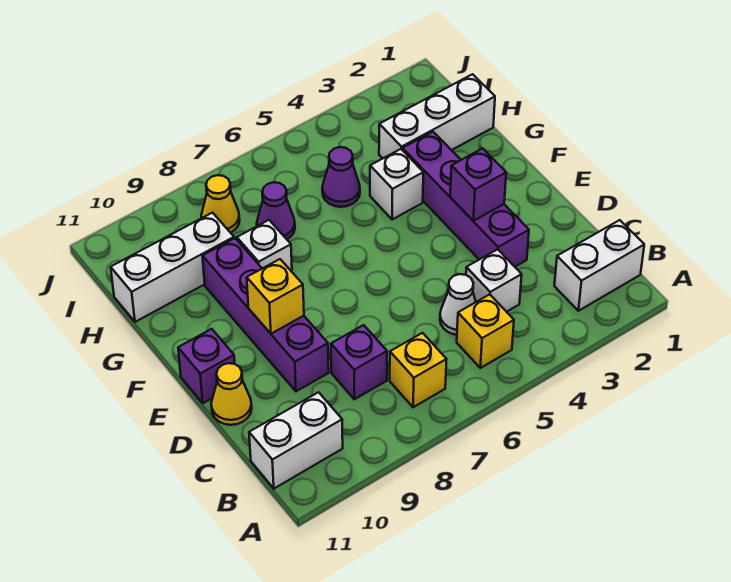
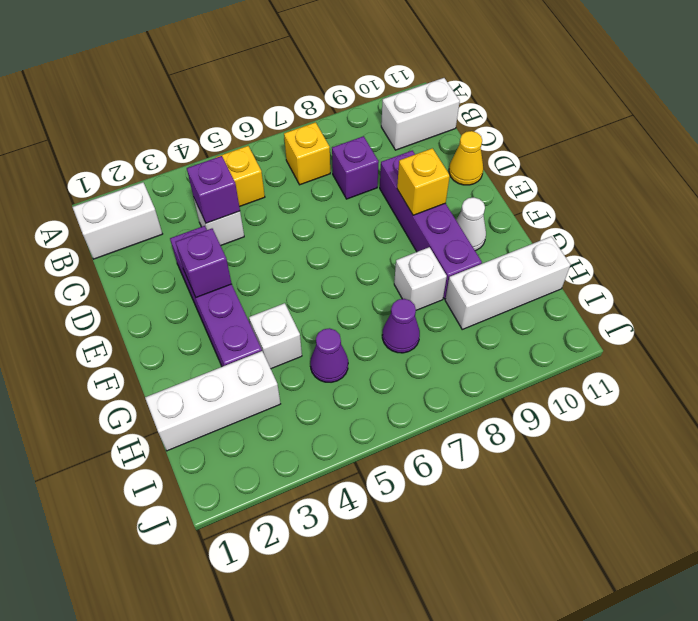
white 1x1 cone [440,274,476,335] -> white 1x1 cone moved to [456,198,486,251]
purple 1x1 brick [178,329,235,403] -> purple 1x1 brick moved to [187,156,240,223]
yellow 1x1 cone [201,175,240,233] -> none

